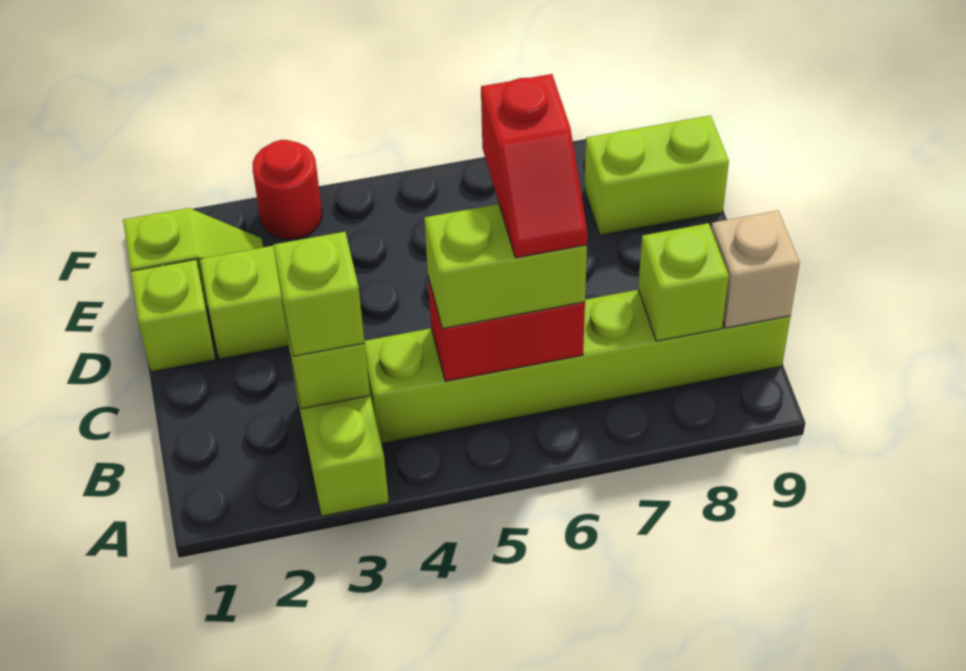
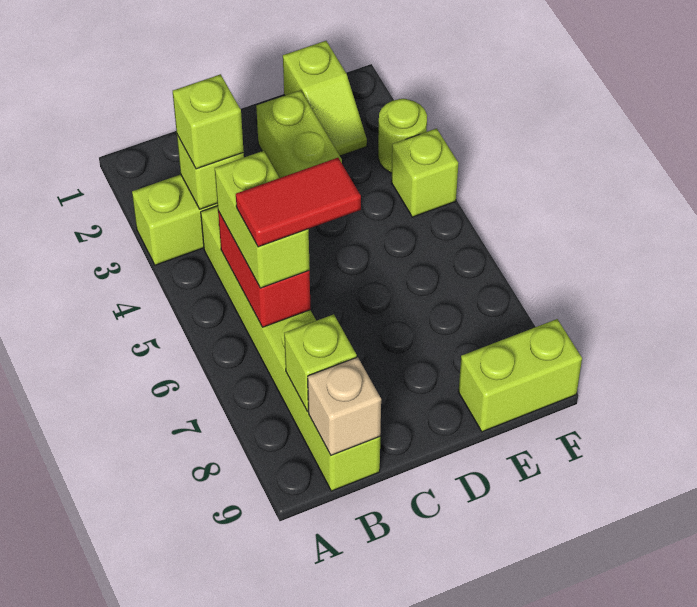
red 1x2 slope [481,74,588,258] -> red 1x2 tile [236,158,361,247]
lime 1x1 brick [131,260,216,372] -> lime 1x1 brick moved to [391,128,458,217]
lime 1x2 brick [584,116,729,235] -> lime 1x2 brick turned to [458,319,582,432]
red 1x1 round brick [253,140,322,239] -> lime 1x1 round brick [378,99,427,173]

